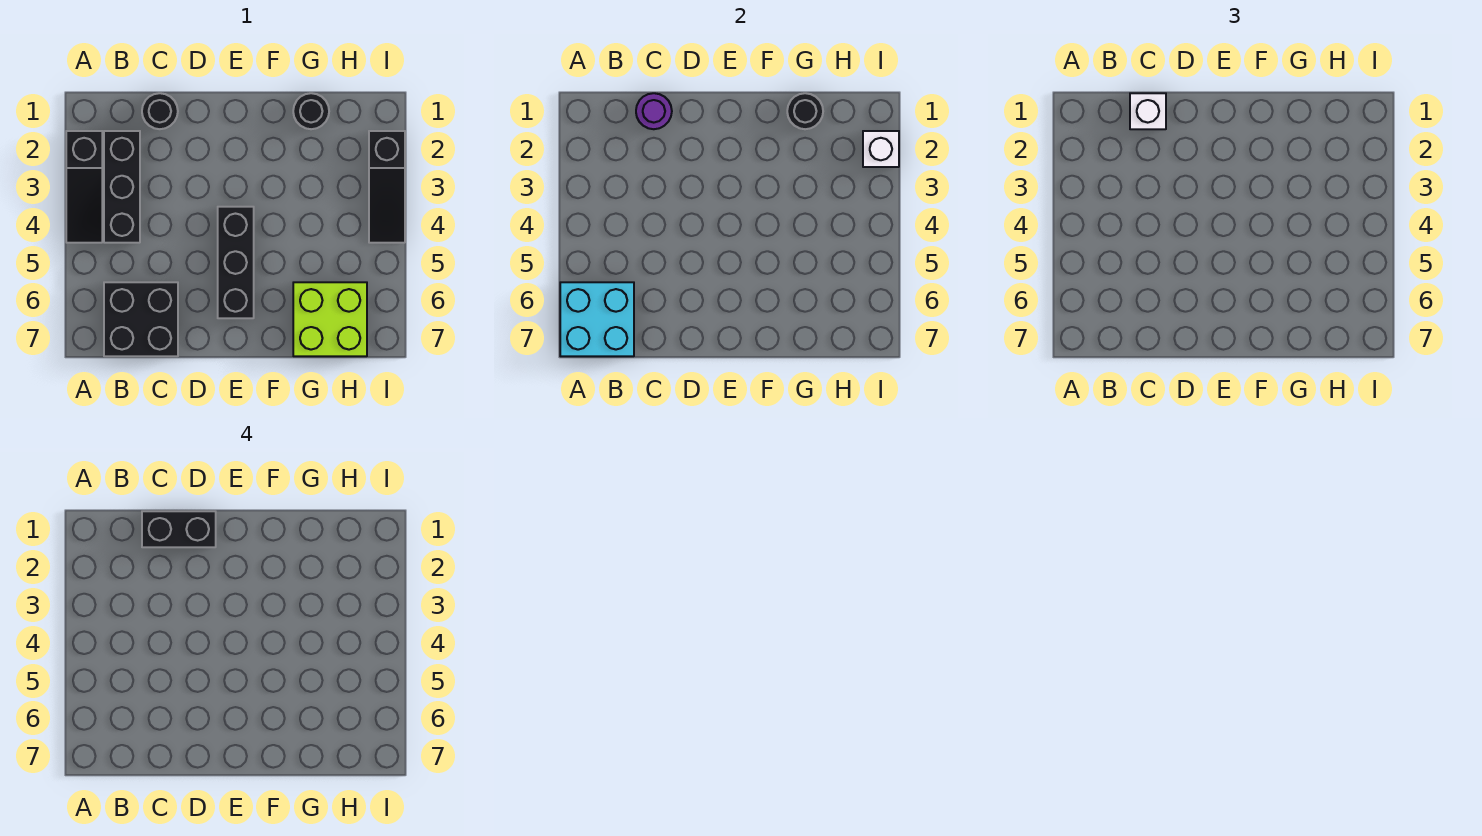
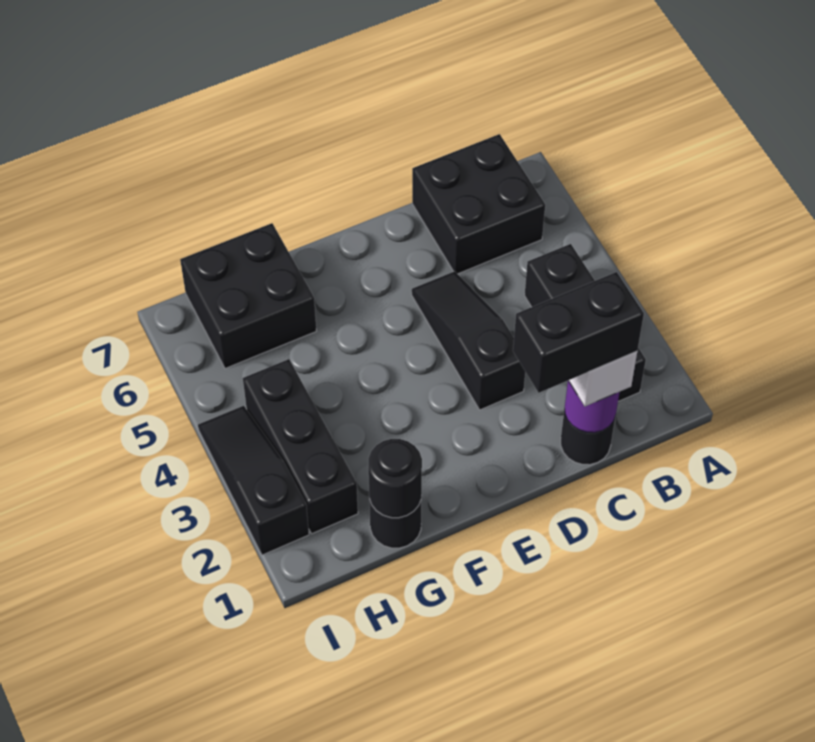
black 1x3 slope [66,131,102,243] -> black 1x3 slope moved to [412,271,525,410]
cyan 2x2 brick [560,282,634,356] -> none
black 1x3 brick [218,207,254,318] -> black 1x3 brick moved to [243,359,358,534]
lime 2x2 brick [293,282,367,356] -> black 2x2 brick [180,223,316,368]
white 1x1 brick [863,131,899,167] -> none

